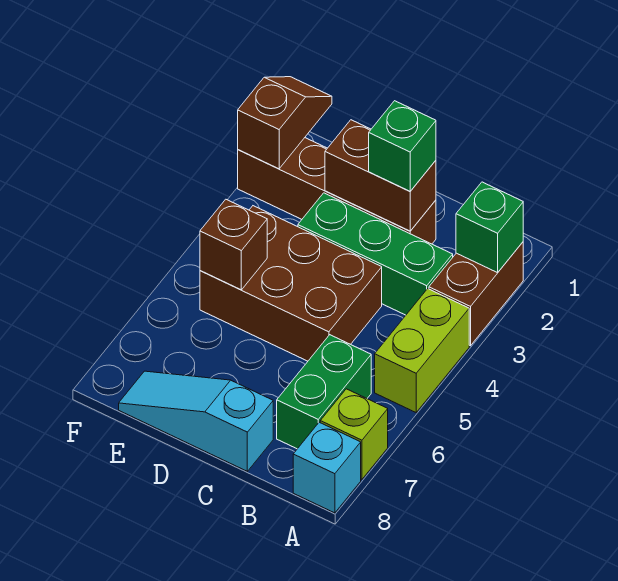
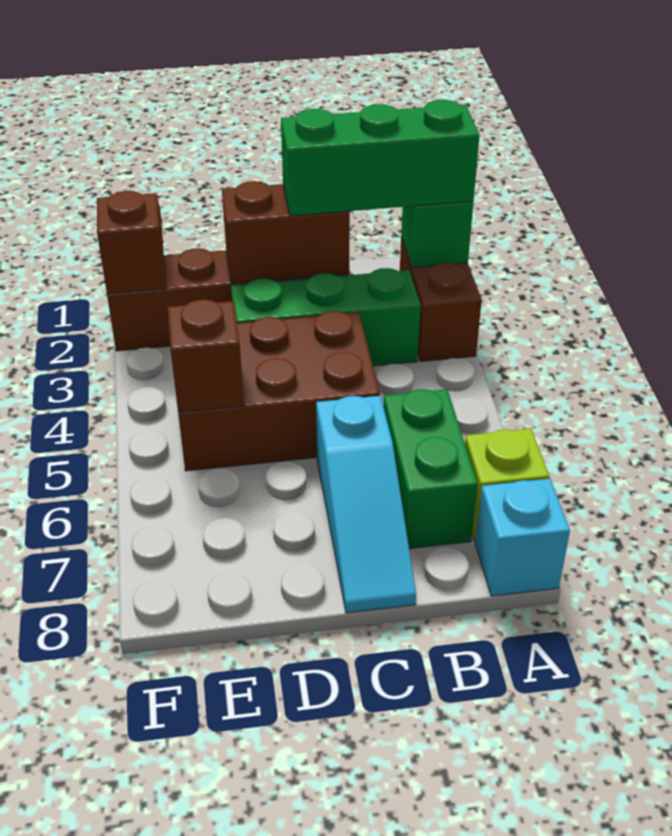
lime 1x2 brick [375,289,469,412] -> none
green 1x1 brick [369,101,436,191] -> green 1x3 brick [281,100,479,216]
cyan 1x3 slope [119,371,273,471] -> cyan 1x3 slope turned to [316,396,416,613]

